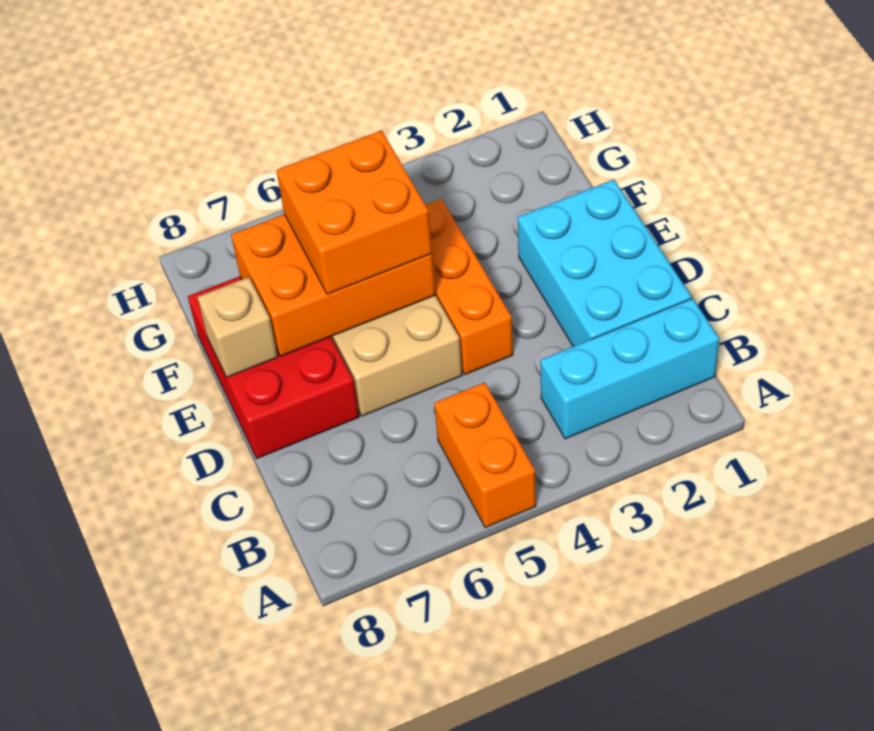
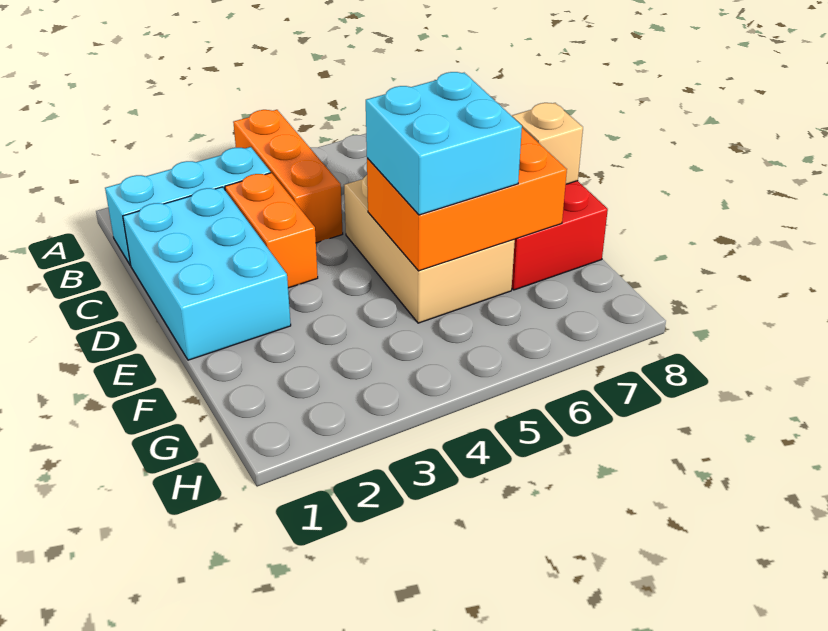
orange 1x2 brick [434,382,536,528] -> orange 1x2 brick moved to [225,173,318,288]
orange 1x3 brick [426,199,513,374] -> orange 1x3 brick moved to [233,110,343,243]
orange 2x2 brick [276,130,432,294] -> cyan 2x2 brick [366,72,522,215]

